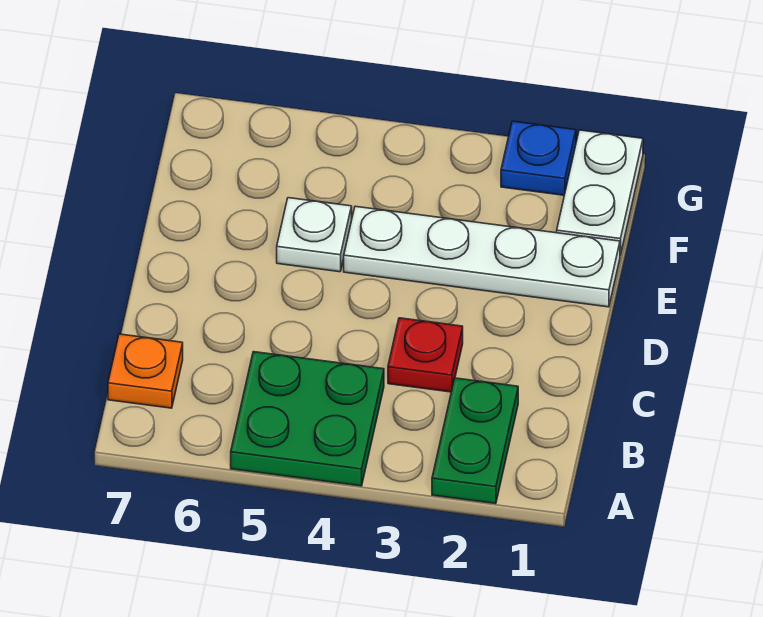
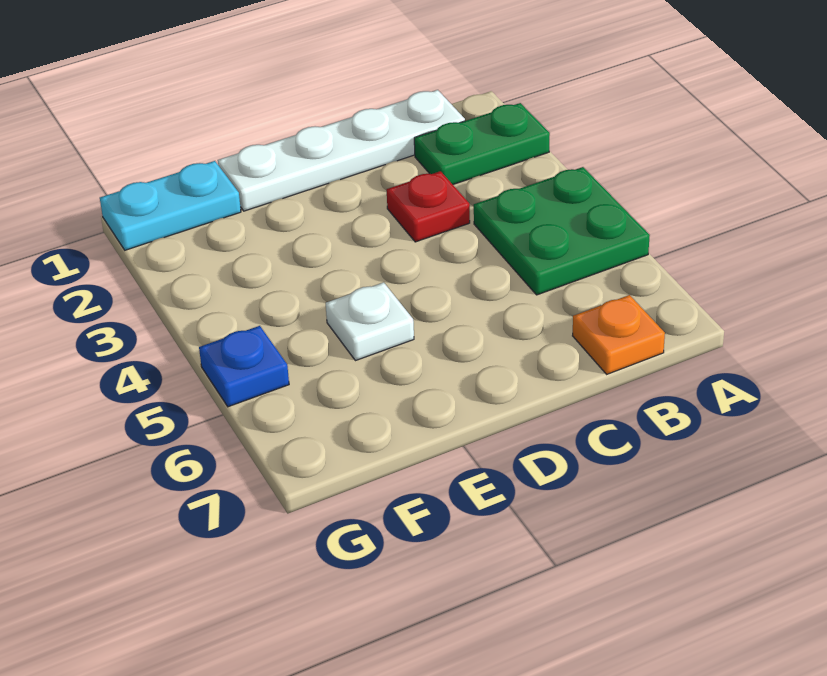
white 1x4 plate [344,206,620,307] -> white 1x4 plate turned to [218,90,465,211]
white 1x2 plate [557,130,643,255] -> cyan 1x2 plate [100,161,241,250]
blue 1x1 plate [501,121,576,195] -> blue 1x1 plate moved to [199,326,289,407]

